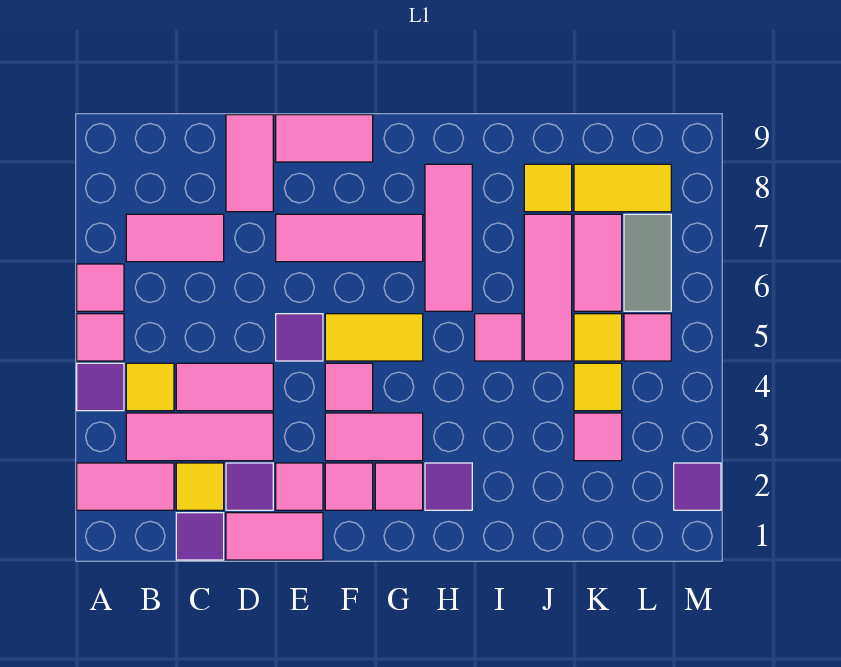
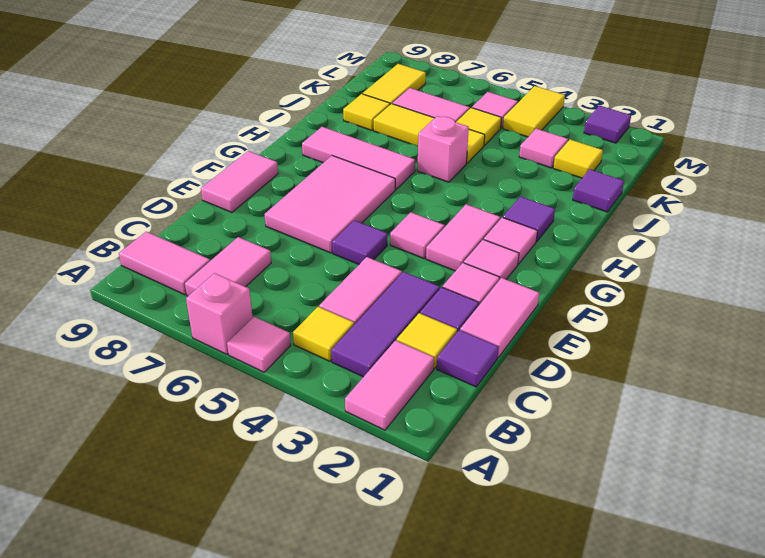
purple 1x1 tile [77,363,124,411] -> purple 1x1 tile moved to [573,169,624,212]
pink 1x1 tile [77,264,124,311] -> pink 1x1 brick [186,273,253,354]
pink 1x3 tile [126,413,273,461] -> purple 1x3 tile [331,272,440,377]
pink 1x2 tile [226,115,273,212] -> pink 1x2 tile moved to [119,232,210,295]
pink 1x3 tile [276,214,423,262] -> pink 2x3 tile [265,156,395,253]
yellow 1x2 tile [325,314,423,361] -> yellow 1x2 tile moved to [503,86,565,137]
pink 1x1 tile [475,314,522,361] -> pink 1x1 brick [417,116,469,182]
pink 1x3 tile [524,214,572,361] -> yellow 1x3 tile [374,104,485,163]
yellow 1x1 tile [574,363,622,411] -> yellow 1x1 tile moved to [553,139,603,178]
grey 1x2 tile [624,214,671,311] -> none

